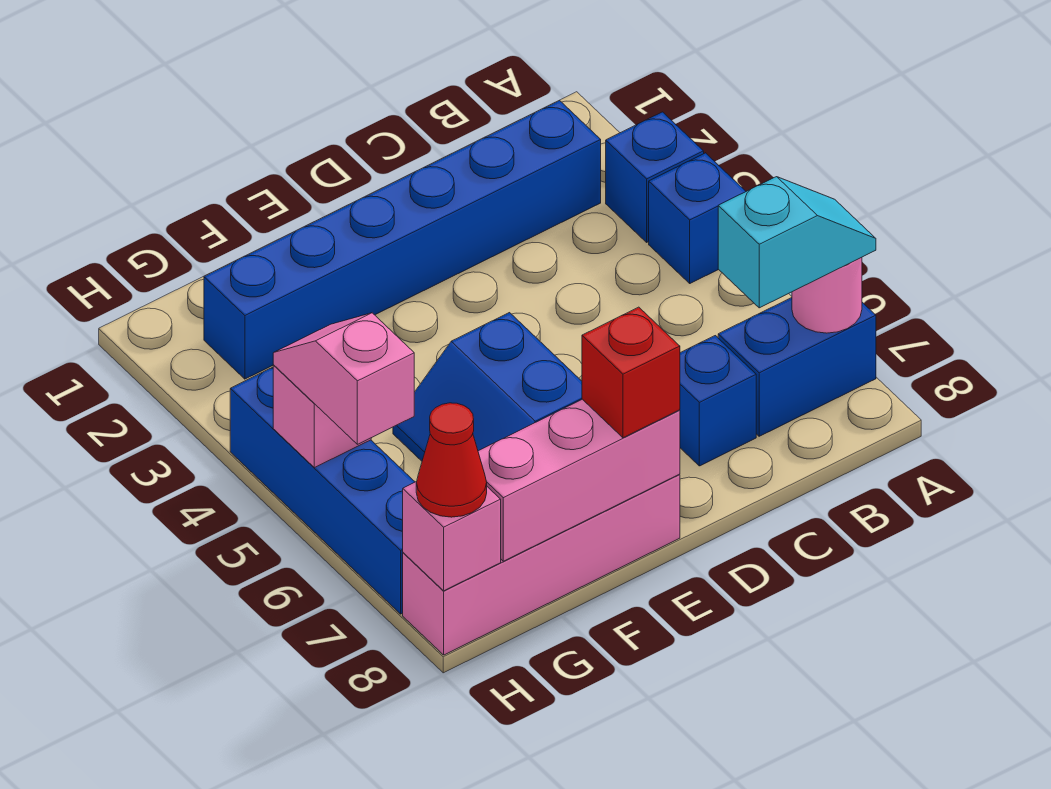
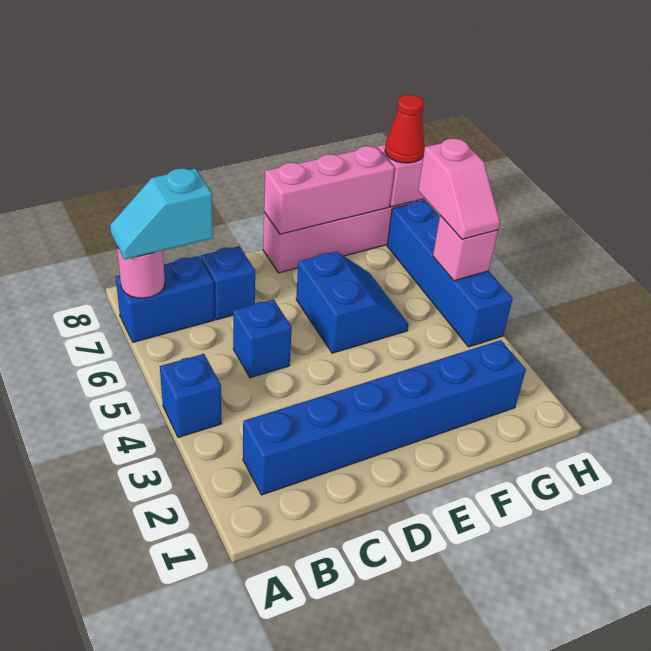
blue 1x1 brick [606,112,704,242] -> blue 1x1 brick moved to [233,299,292,378]
red 1x1 brick [582,307,680,438] -> none

